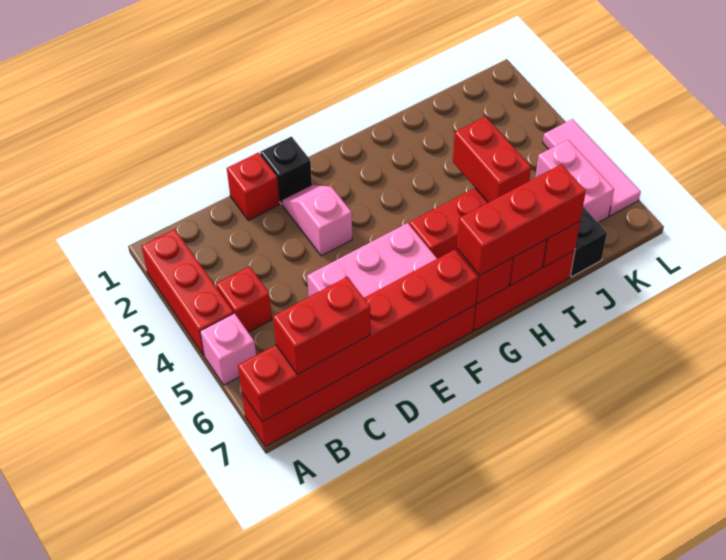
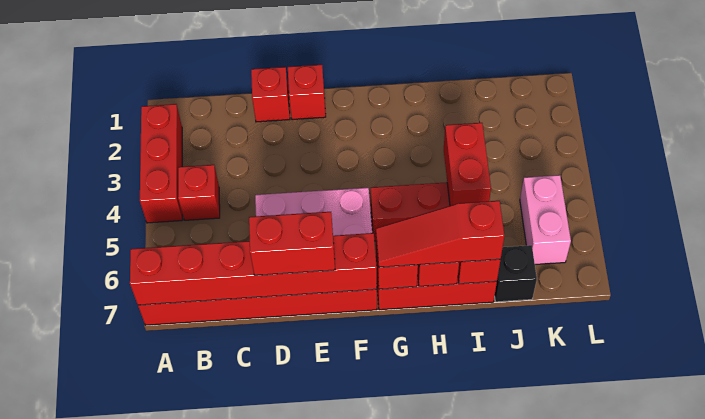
pink 1x1 brick [200,313,256,385] -> none
red 1x2 brick [273,277,370,374] -> red 1x2 brick moved to [249,212,335,275]
black 1x1 brick [260,137,312,204] -> red 1x1 brick [288,65,326,120]
pink 1x2 slope [282,185,352,256] -> none
red 1x3 brick [457,164,586,275] -> red 1x3 slope [376,201,504,267]
pink 1x3 tile [543,119,641,216] -> none

